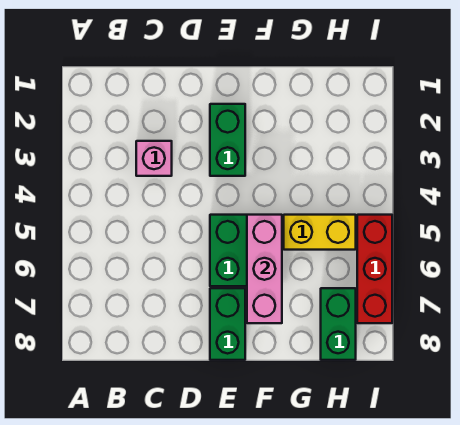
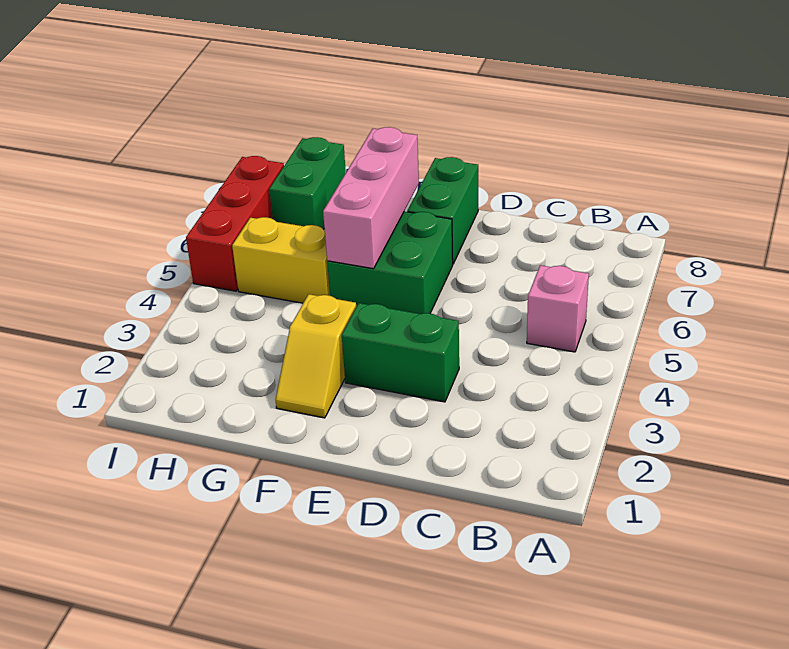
pink 1x1 brick [136,141,172,176] -> pink 1x1 brick moved to [527,265,589,352]
green 1x2 brick [210,104,245,176] -> green 1x2 brick turned to [342,303,459,402]
none -> yellow 1x2 slope [276,294,356,418]

